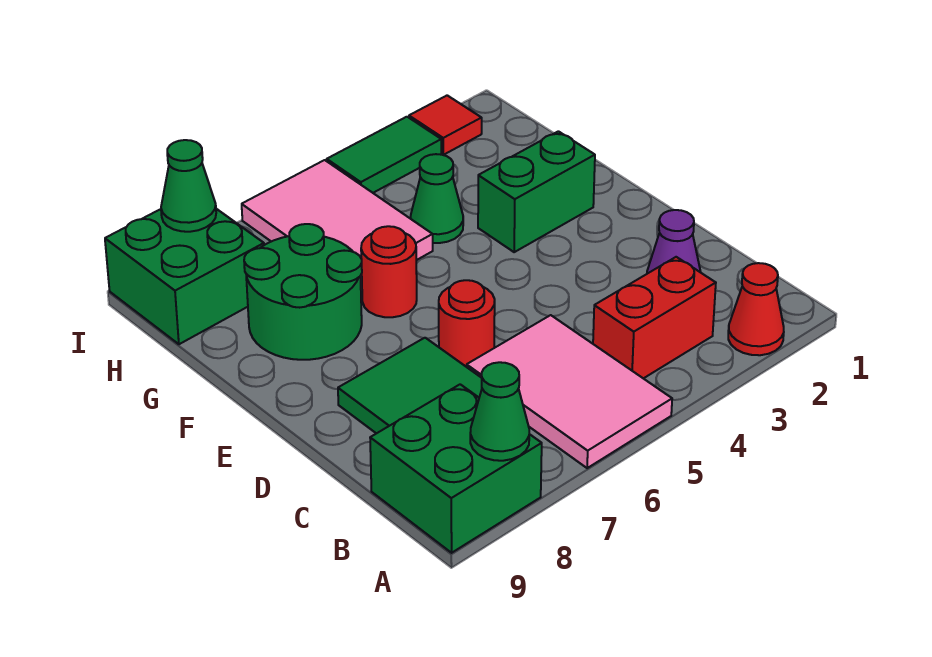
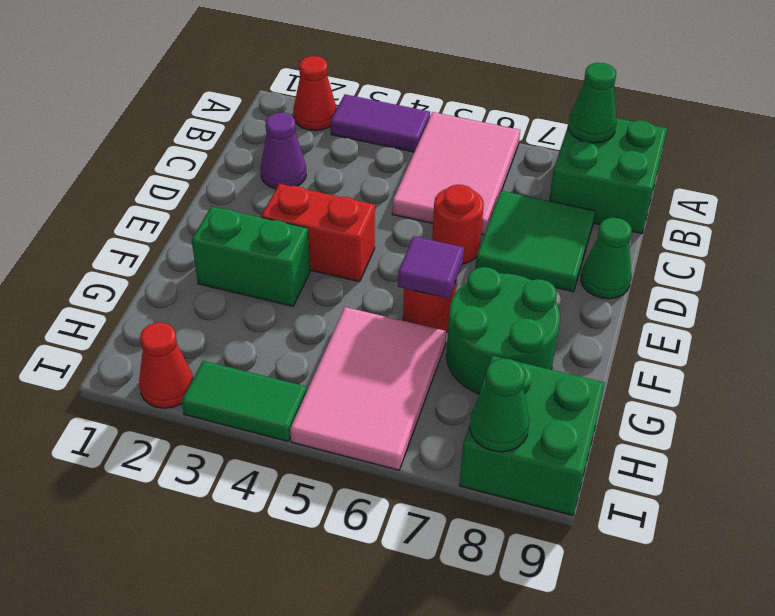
none -> purple 1x2 tile [331,94,430,152]
red 1x2 brick [593,257,716,378] -> red 1x2 brick moved to [261,184,375,282]
none -> purple 1x1 tile [398,236,464,299]
green 1x1 cone [410,154,463,243] -> green 1x1 cone moved to [581,218,632,299]
red 1x1 tile [409,95,482,155] -> red 1x1 cone [139,323,193,408]

